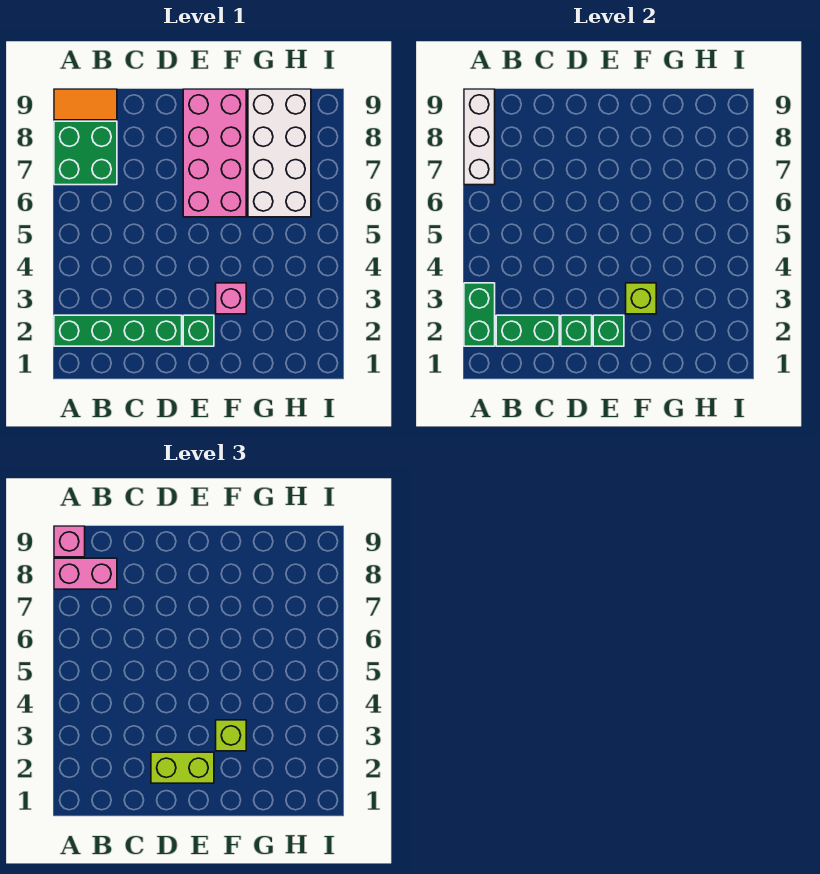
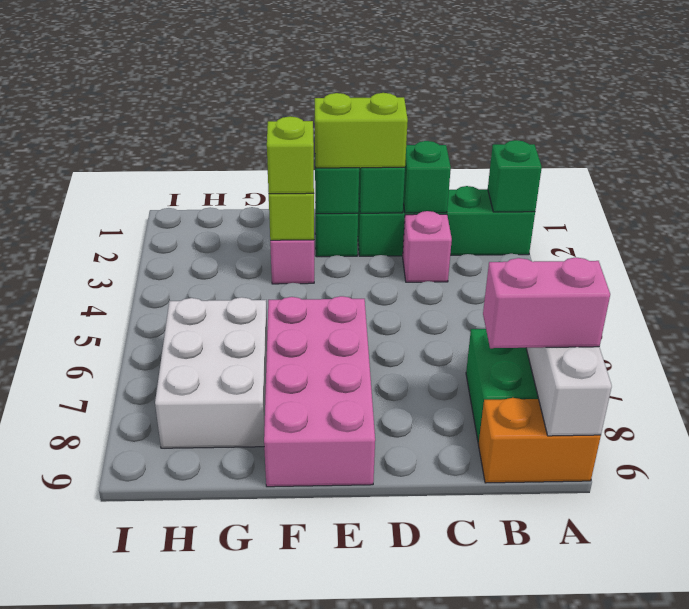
green 1x2 brick [464,283,495,346] -> green 1x1 brick [488,140,542,212]
orange 1x2 tile [54,89,117,120] -> orange 1x2 brick [479,398,601,483]
pink 1x1 brick [54,526,85,557] -> pink 1x1 brick moved to [403,211,452,282]
green 1x2 brick [496,315,559,346] -> green 1x1 brick [403,141,451,213]
white 2x4 brick [248,89,311,217] -> white 2x3 brick [155,297,267,448]

